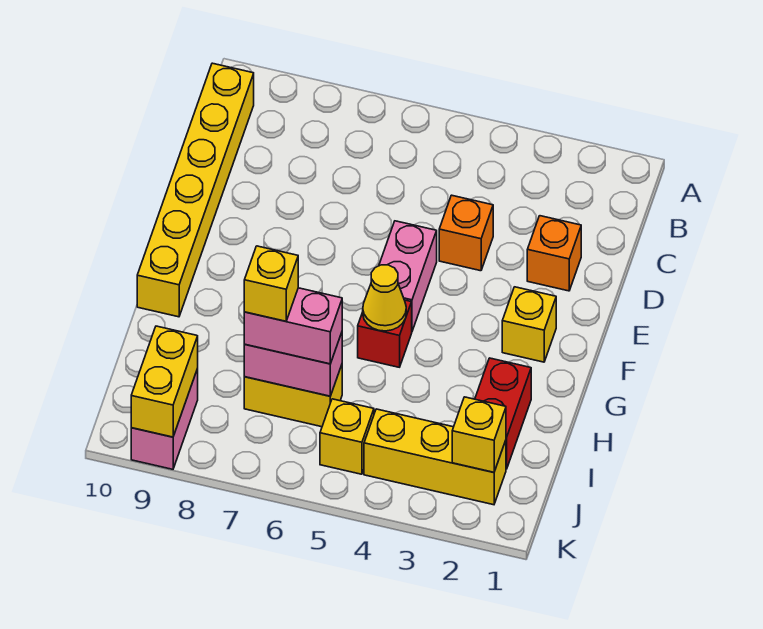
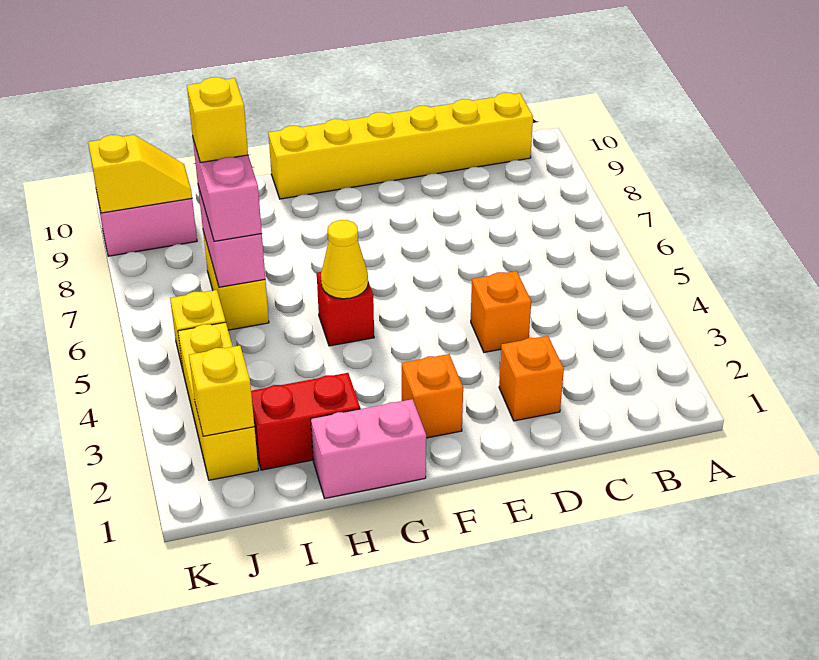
pink 1x2 brick [379,221,437,331] -> pink 1x2 brick moved to [311,399,426,498]
yellow 1x1 brick [502,287,556,362] -> orange 1x1 brick [402,354,463,438]
yellow 1x2 brick [131,326,198,437] -> yellow 1x2 slope [88,135,192,213]

